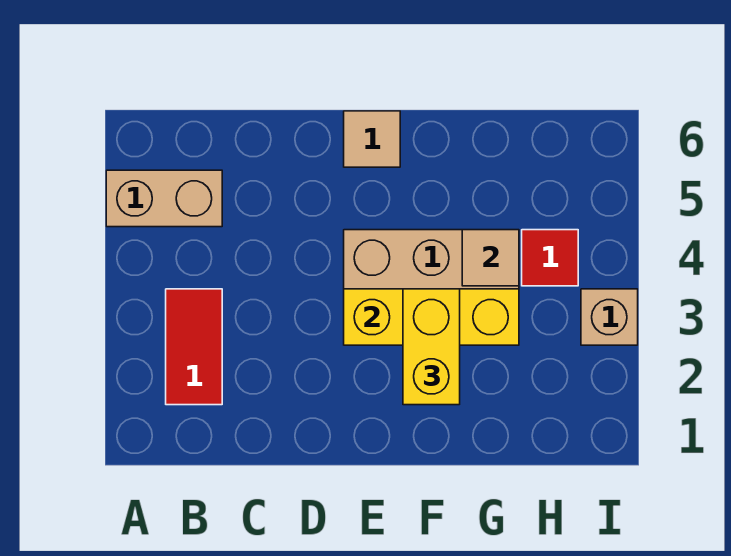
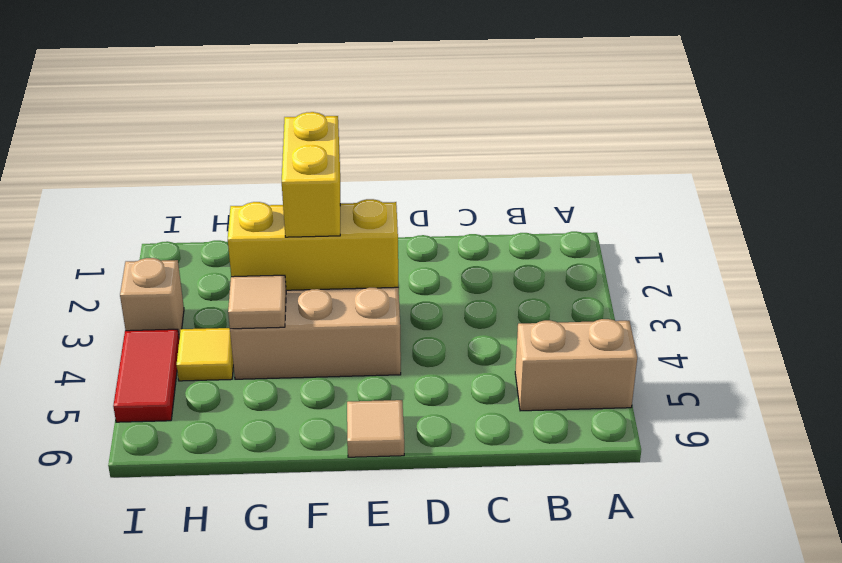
red 1x2 tile [166,289,222,405] -> red 1x2 tile moved to [113,329,179,422]
red 1x1 tile [522,230,578,286] -> yellow 1x1 tile [177,328,233,381]

